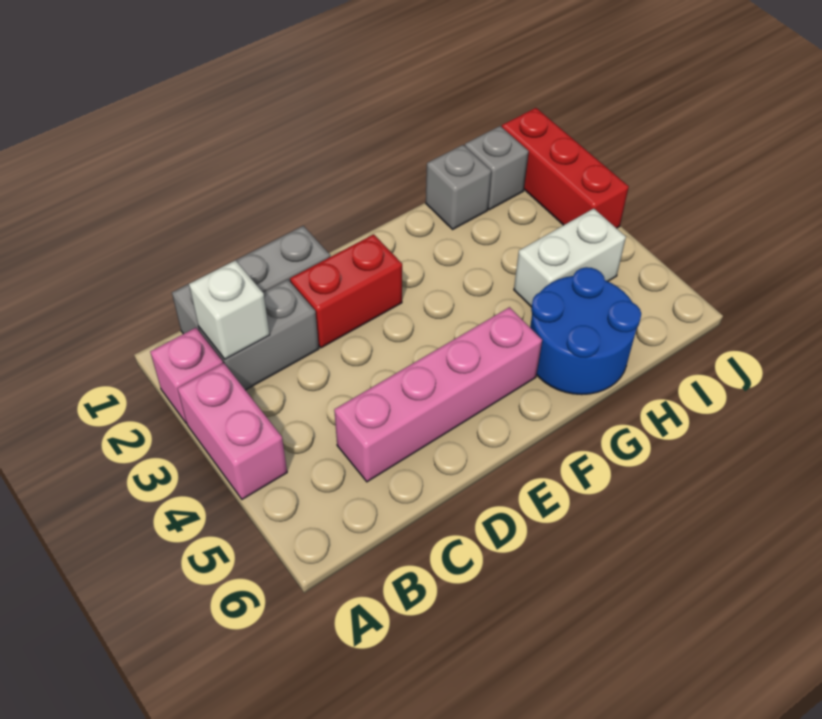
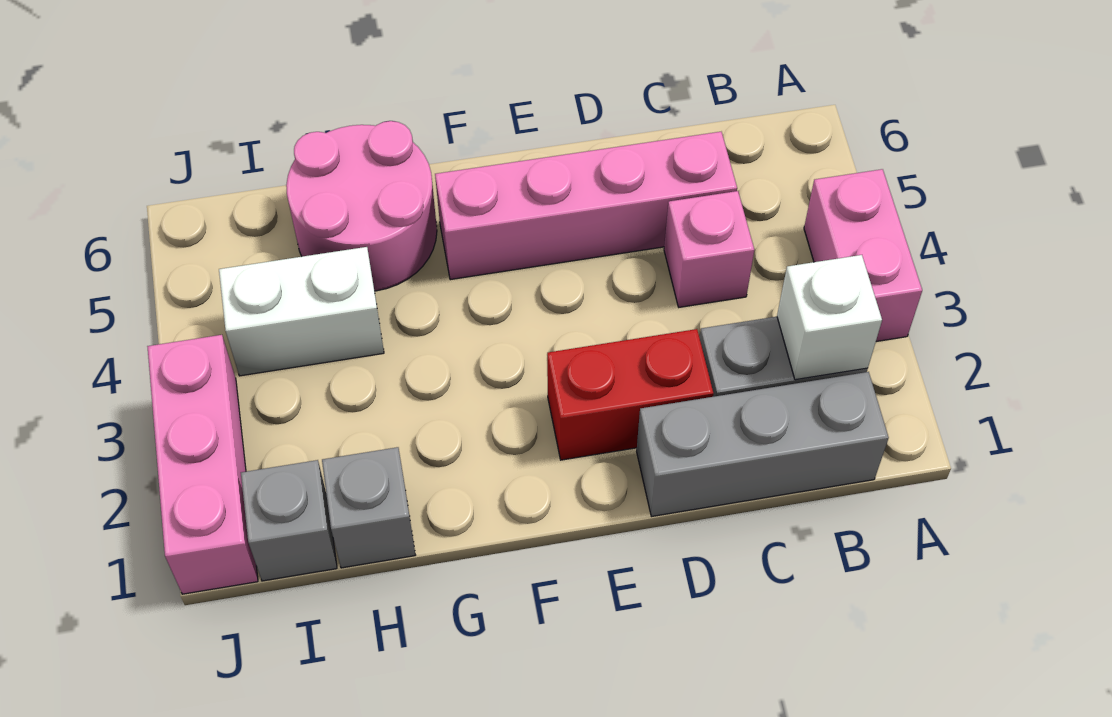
pink 1x1 brick [150,328,223,423] -> pink 1x1 brick moved to [664,191,754,307]
blue 2x2 round brick [530,267,641,395] -> pink 2x2 round brick [286,121,437,291]
red 1x3 brick [502,108,629,228] -> pink 1x3 brick [147,335,258,594]

